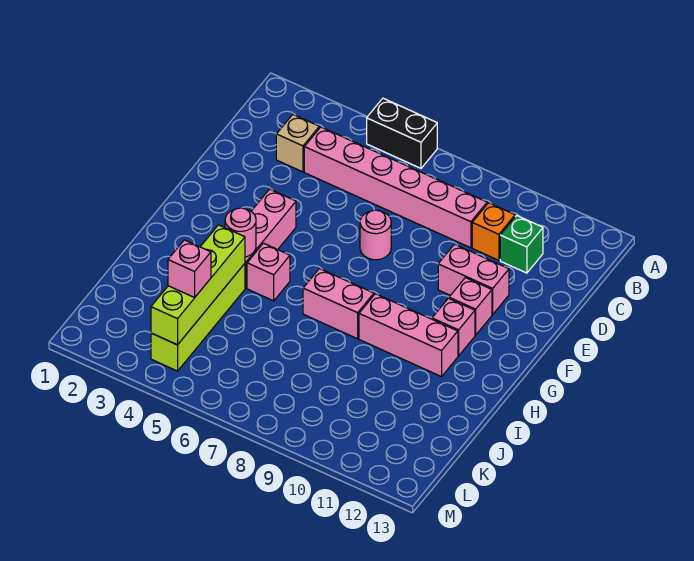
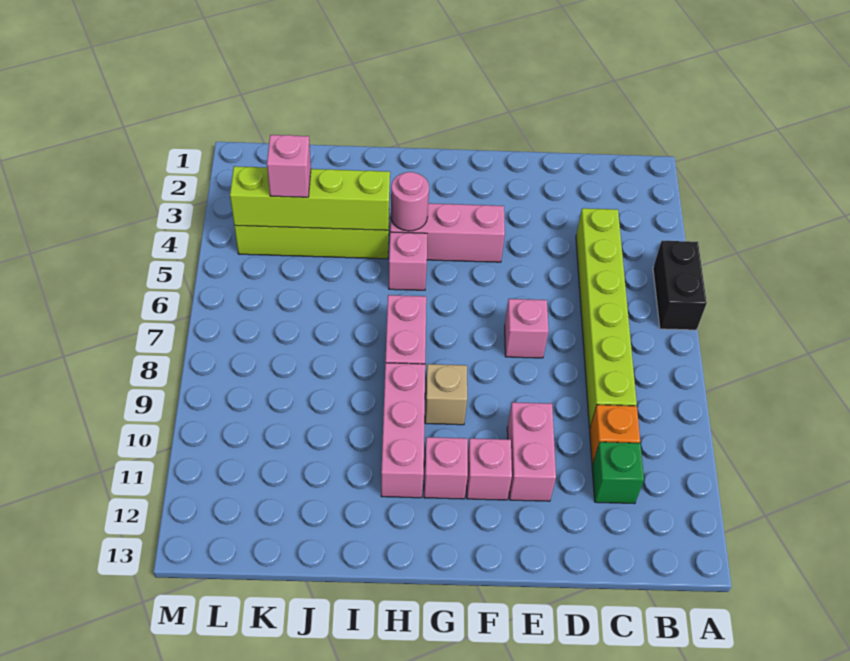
tan 1x1 brick [276,115,319,172] -> tan 1x1 brick moved to [425,364,467,425]
pink 1x6 brick [304,127,487,248] -> lime 1x6 brick [576,208,637,428]
pink 1x1 round brick [360,210,391,260] -> pink 1x1 brick [505,299,549,358]

